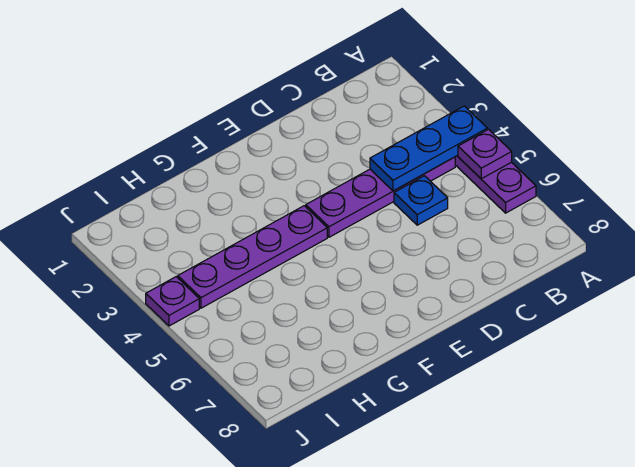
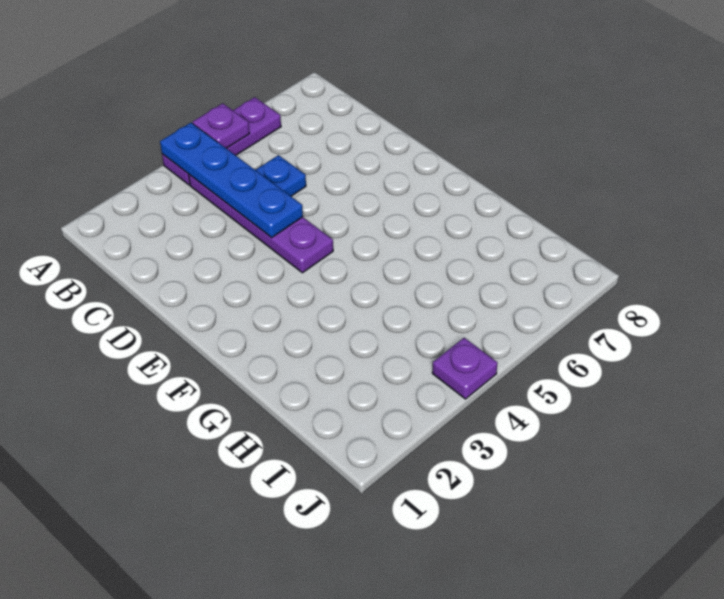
blue 1x3 plate [370,106,487,191] -> blue 1x4 plate [160,123,303,238]
purple 1x4 plate [178,206,327,308] -> none

